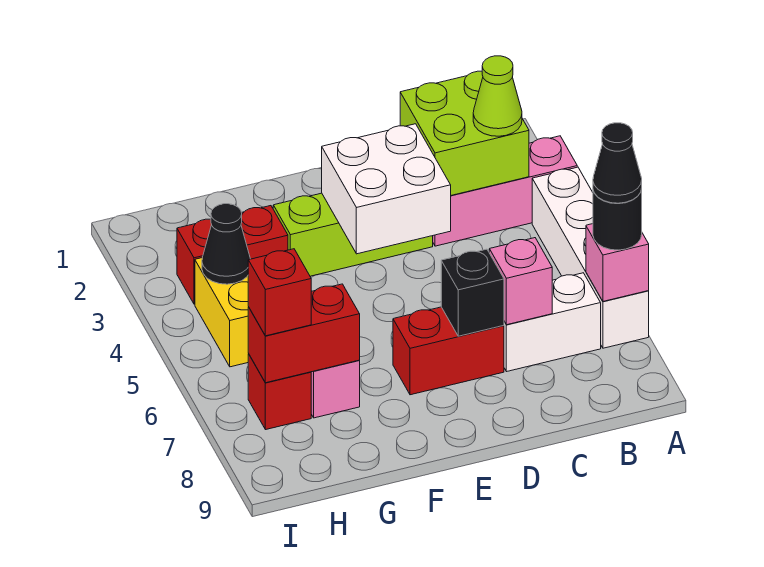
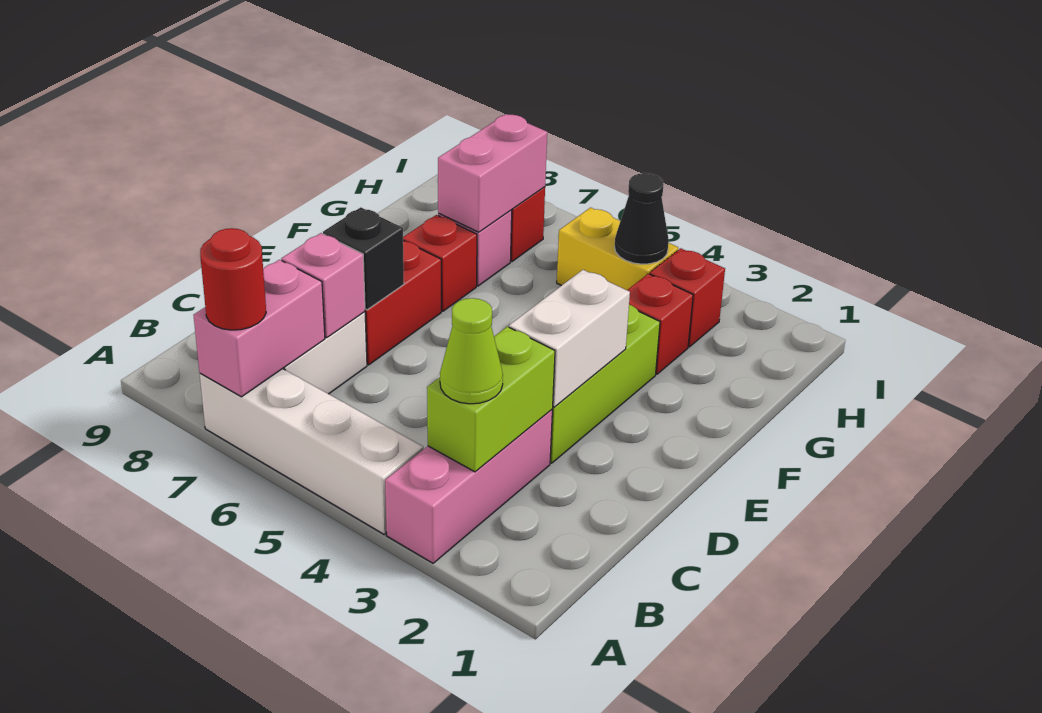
pink 1x1 brick [586,224,649,301] -> pink 1x2 brick [194,260,325,397]
black 1x1 round brick [593,189,642,250] -> red 1x1 round brick [200,228,266,330]
black 1x1 cone [593,123,642,203] -> none
lime 2x2 brick [400,71,529,195] -> lime 1x2 brick [427,327,555,472]
white 2x2 brick [322,124,451,254] -> white 1x2 brick [509,270,630,407]
red 1x2 brick [248,284,360,383] -> pink 1x2 brick [438,114,547,232]
red 1x1 brick [248,249,311,336] -> red 1x1 brick moved to [403,215,477,311]

